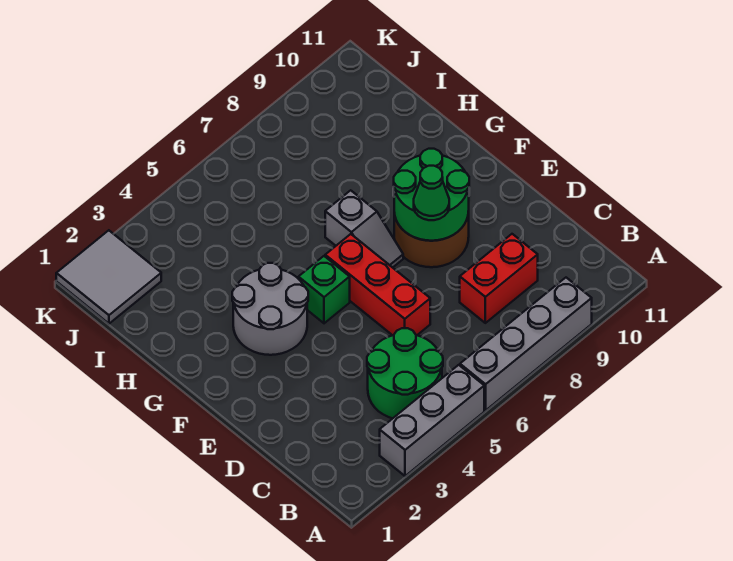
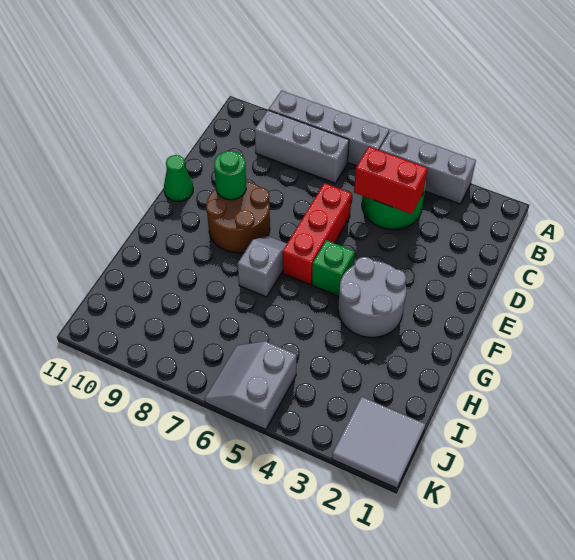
none -> grey 1x3 brick [255,110,349,183]
red 1x2 brick [460,234,538,323] -> red 1x2 brick moved to [354,147,427,214]
green 2x2 round brick [394,149,469,241] -> green 1x1 round brick [214,151,246,200]
green 1x1 cone [414,166,449,220] -> green 1x1 cone moved to [164,155,193,201]
none -> grey 2x2 slope [205,341,297,430]

